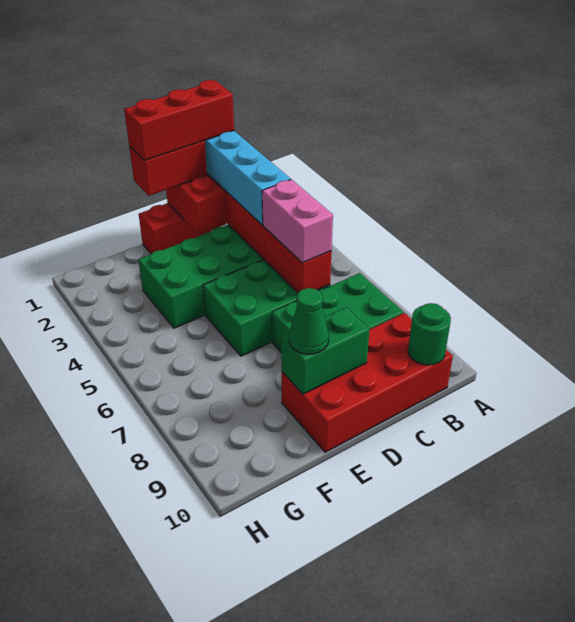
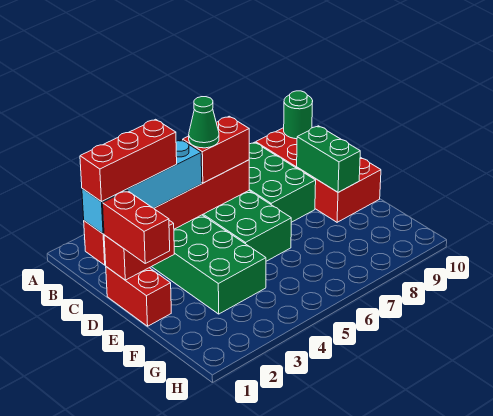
red 1x3 brick [124,80,234,161] -> red 1x3 brick turned to [80,119,177,202]
pink 1x2 brick [262,180,333,263] -> red 1x2 brick [183,116,249,183]
green 1x1 cone [289,288,329,354] -> green 1x1 cone moved to [189,97,219,148]

